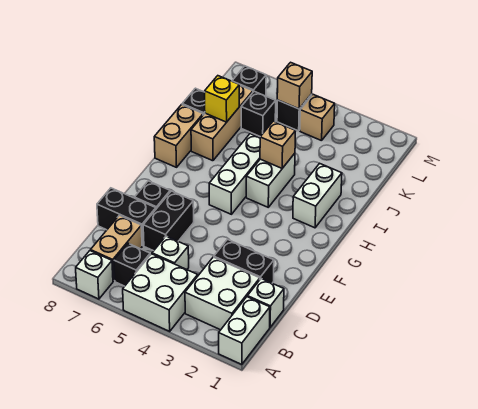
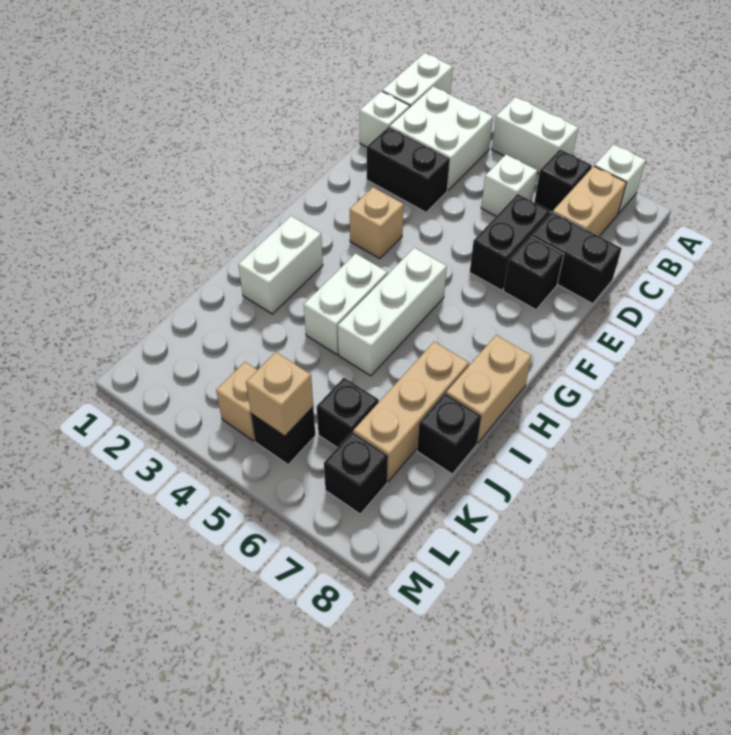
white 2x2 brick [123,254,198,331] -> white 1x2 brick [492,97,578,174]
tan 1x1 brick [260,121,295,168] -> tan 1x1 brick moved to [350,187,404,259]
yellow 1x1 brick [205,76,239,122] -> none

